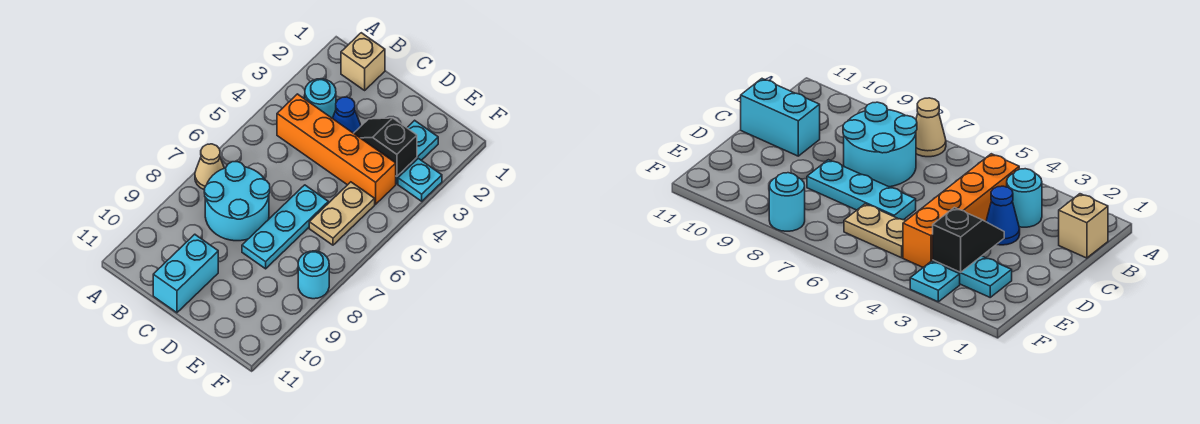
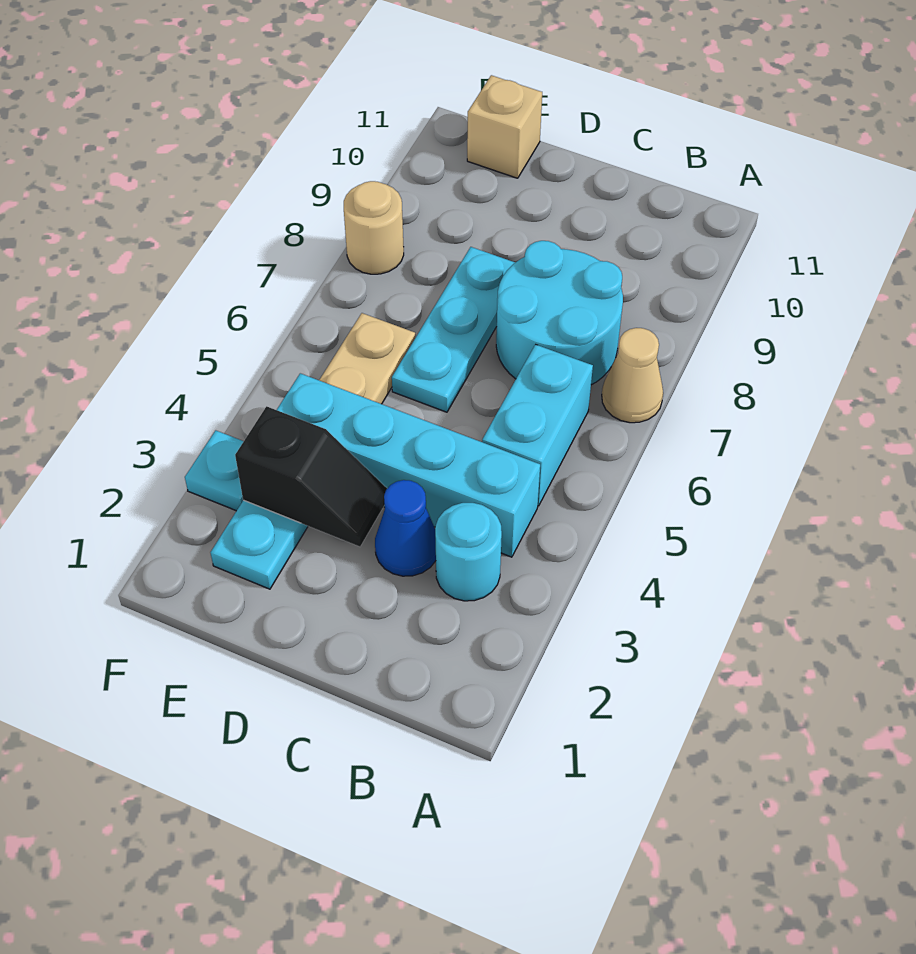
tan 1x1 brick [341,33,385,90] -> tan 1x1 brick moved to [467,75,542,178]
orange 1x4 brick [277,94,396,204] -> cyan 1x4 brick [277,373,540,557]
cyan 1x2 brick [153,234,218,313] -> cyan 1x2 brick moved to [482,345,593,506]
cyan 1x1 round brick [298,251,329,299] -> tan 1x1 round brick [344,181,404,274]

